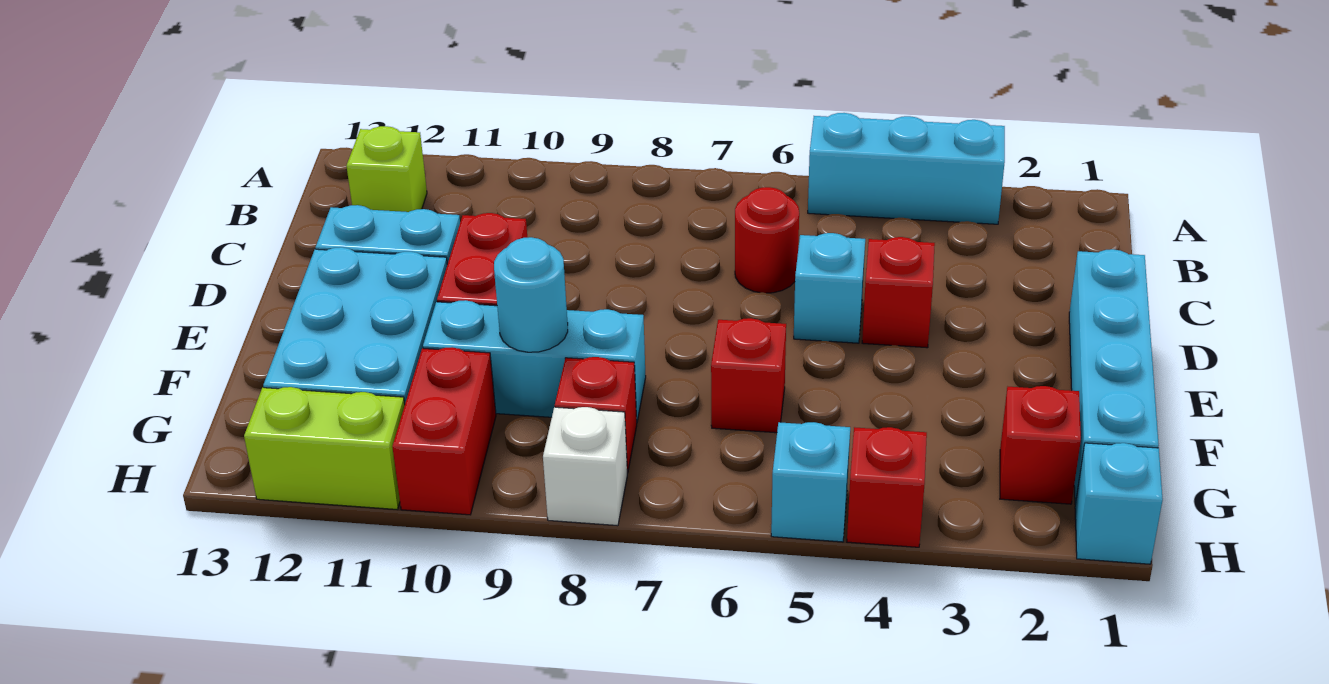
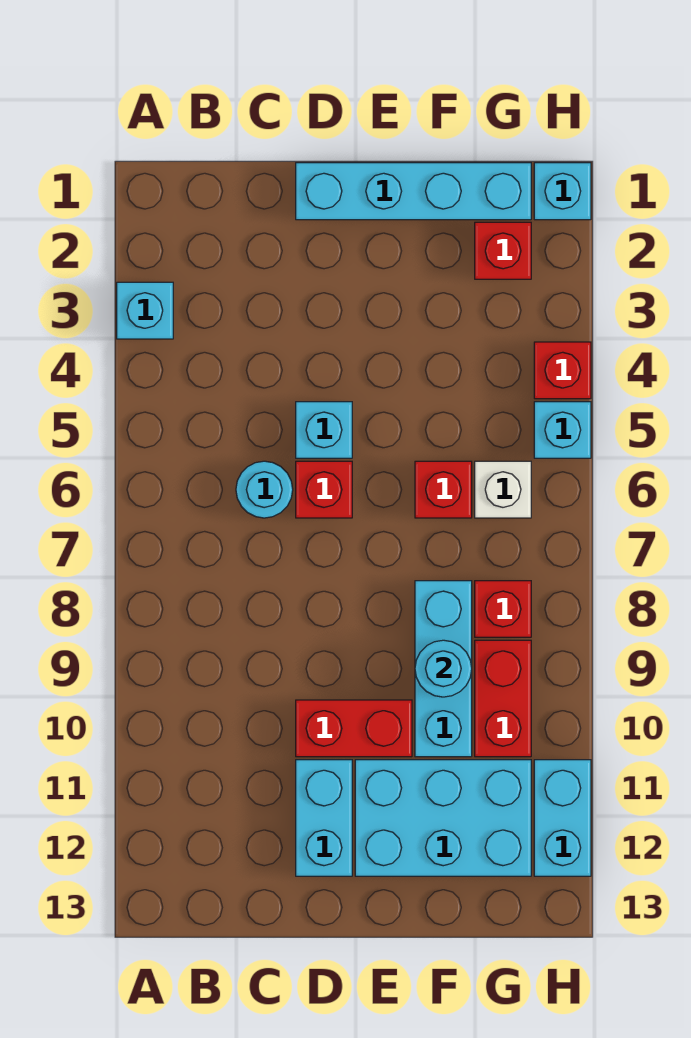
cyan 1x3 brick [808,113,1005,224] -> cyan 1x1 brick [117,282,173,339]
lime 1x1 brick [347,126,427,212] -> none
red 1x1 round brick [735,187,799,293] -> cyan 1x1 round brick [236,461,293,518]
red 1x1 brick [862,237,935,348] -> red 1x1 brick moved to [296,461,352,518]
red 1x2 brick [392,347,496,515] -> red 1x2 brick turned to [475,640,531,757]
white 1x1 brick [543,407,627,526] -> white 1x1 brick moved to [475,461,531,518]
lime 1x2 brick [244,387,405,509] -> cyan 1x2 brick [534,760,591,876]

